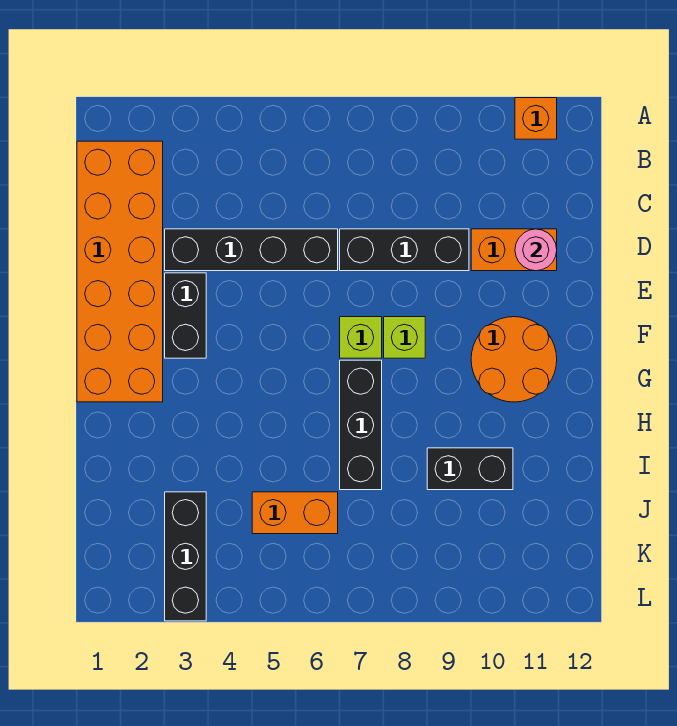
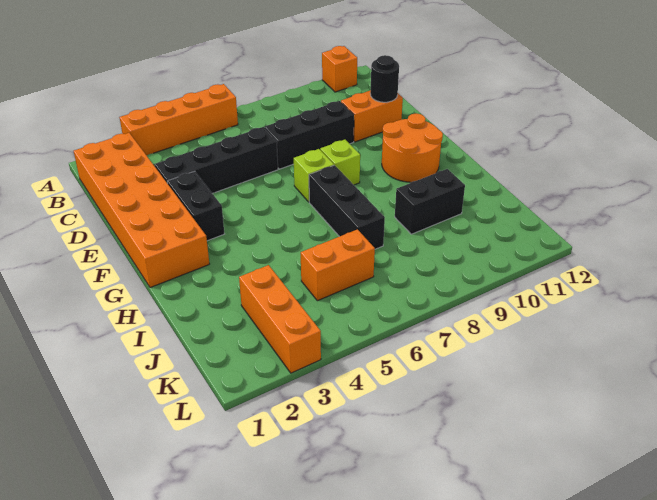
none -> orange 1x4 brick [120,84,238,155]
pink 1x1 round brick [515,229,557,271] -> black 1x1 round brick [370,55,399,102]
black 1x3 brick [165,492,206,621] -> orange 1x3 brick [239,265,321,373]

